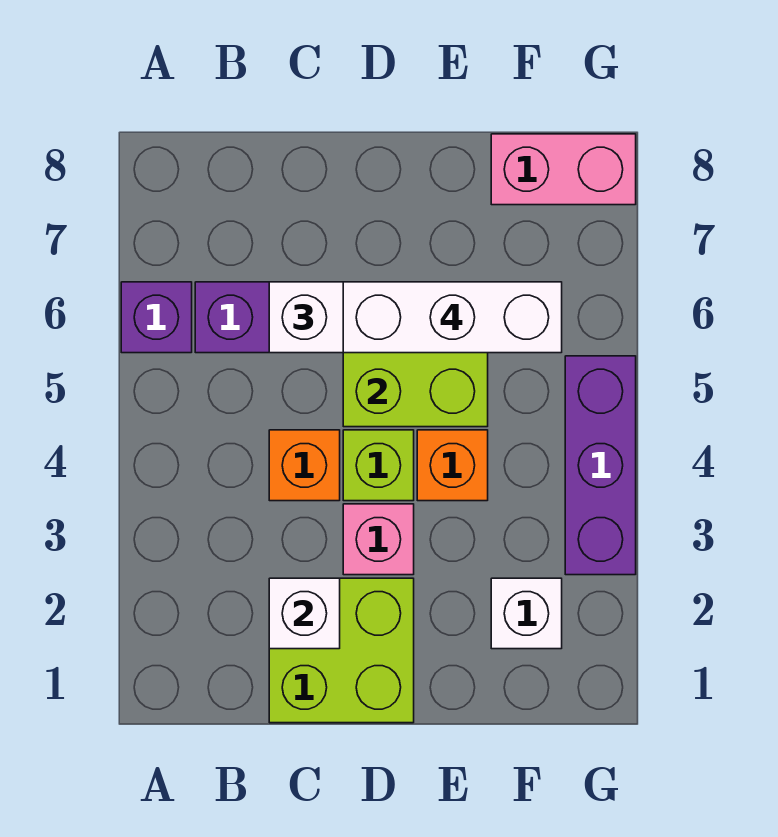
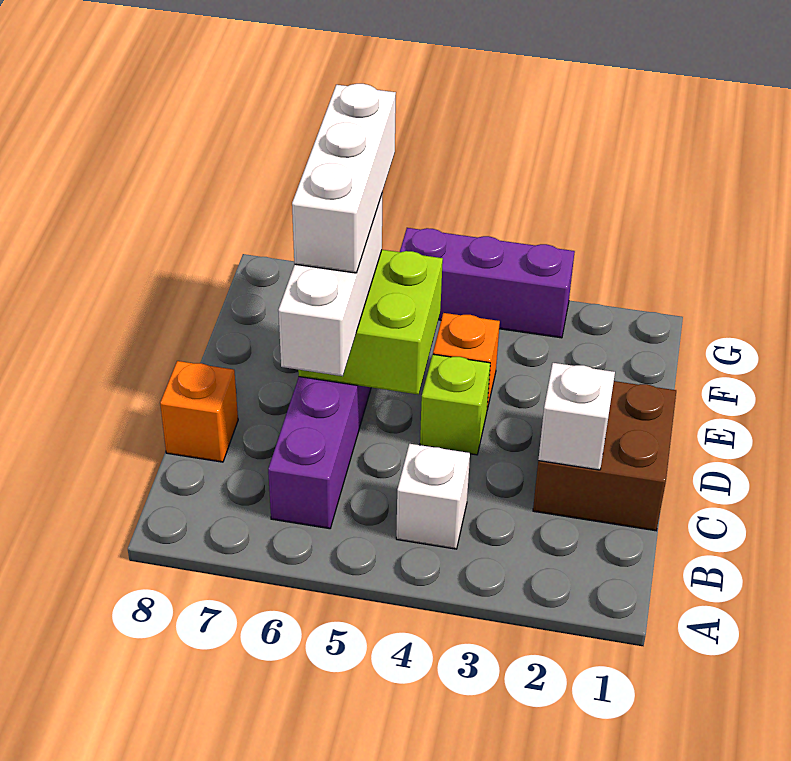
purple 1x1 brick [121,282,192,353] -> none
lime 2x2 brick [269,578,414,723] -> brown 2x2 brick [533,381,676,531]
orange 1x1 brick [269,430,340,501] -> orange 1x1 brick moved to [160,361,238,462]
pink 1x1 brick [343,504,414,575] -> none
white 1x1 brick [491,578,562,649] -> white 1x1 brick moved to [396,444,470,549]
pink 1x2 brick [491,134,636,205] -> none

